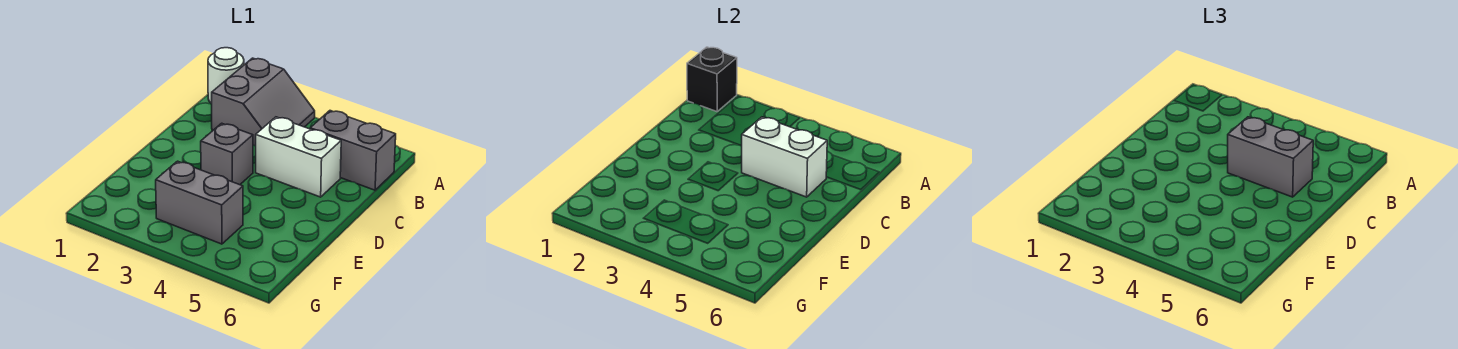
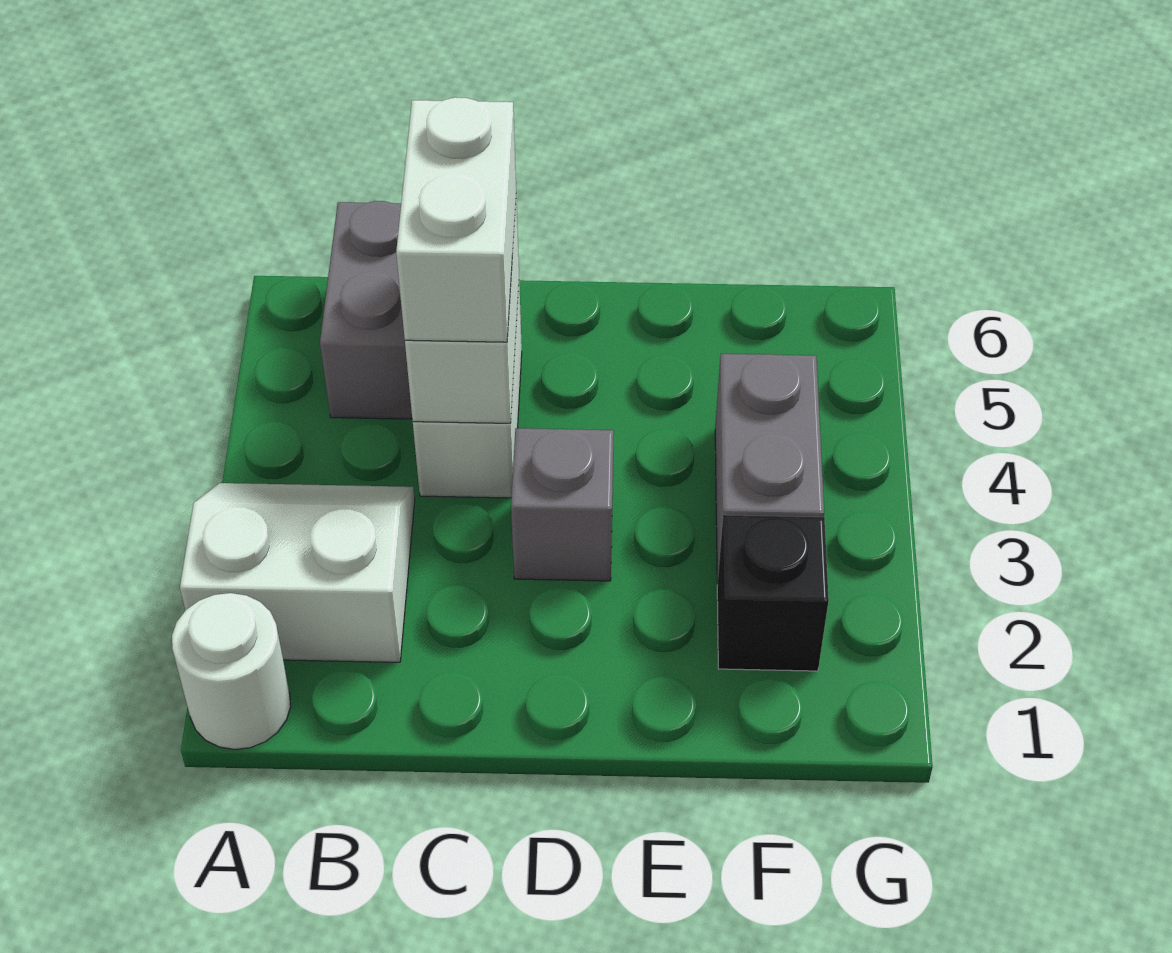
black 1x1 brick [687,47,737,112] -> black 1x1 brick moved to [717,515,829,671]
grey 2x2 slope [212,58,315,146] -> white 2x2 slope [180,483,415,662]
grey 1x2 brick [1228,117,1313,197] -> white 1x2 brick [396,97,516,342]

